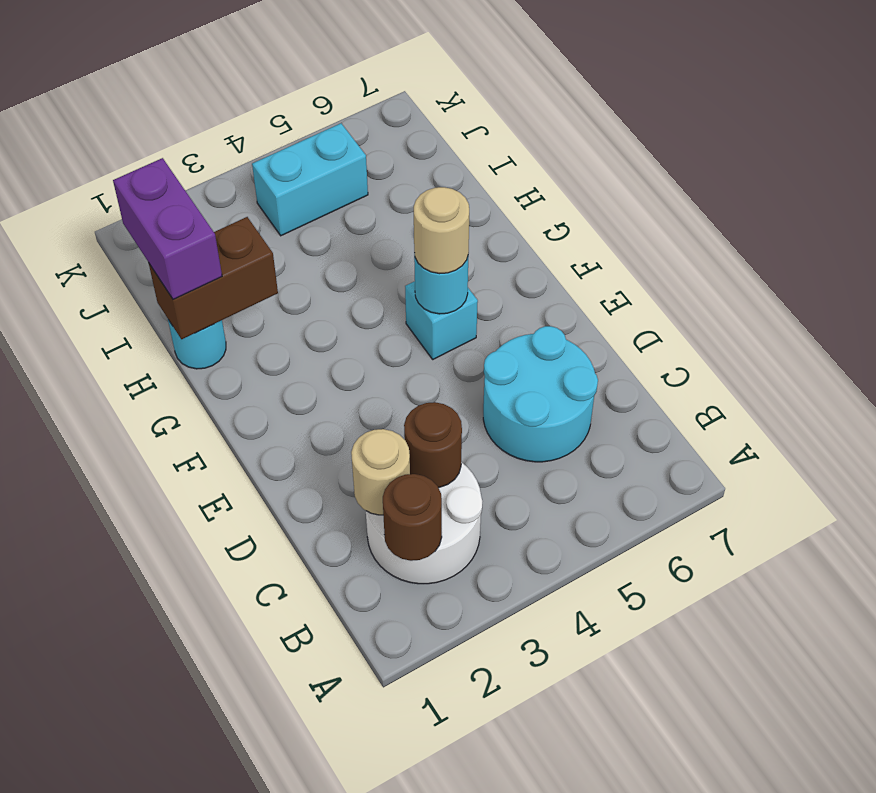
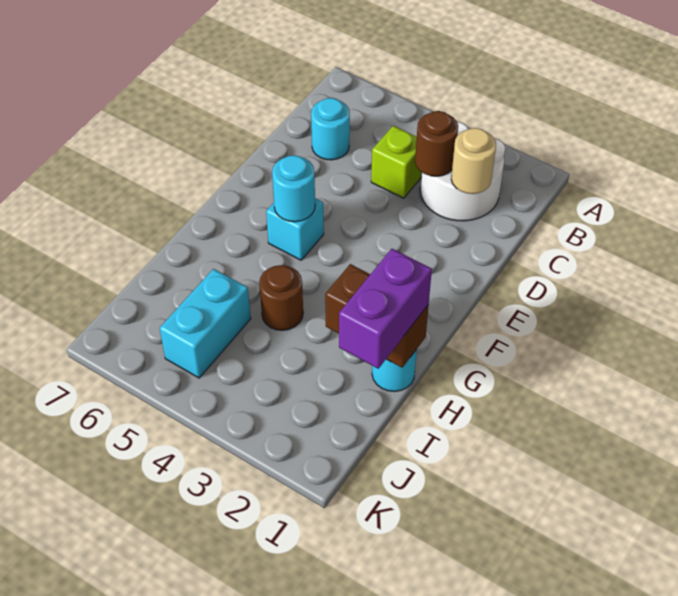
brown 1x1 round brick [383,474,442,561] -> brown 1x1 round brick moved to [259,265,303,330]
none -> lime 1x1 brick [371,126,422,198]
cyan 2x2 round brick [483,326,598,462] -> cyan 1x1 round brick [311,98,350,160]
tan 1x1 round brick [414,187,469,274] -> none
cyan 1x2 brick [252,123,368,236] -> cyan 1x2 brick turned to [160,269,251,378]

